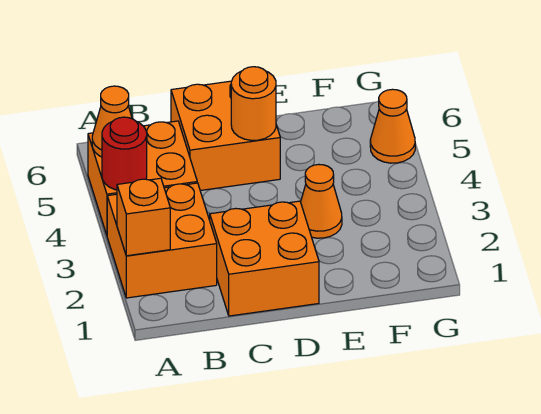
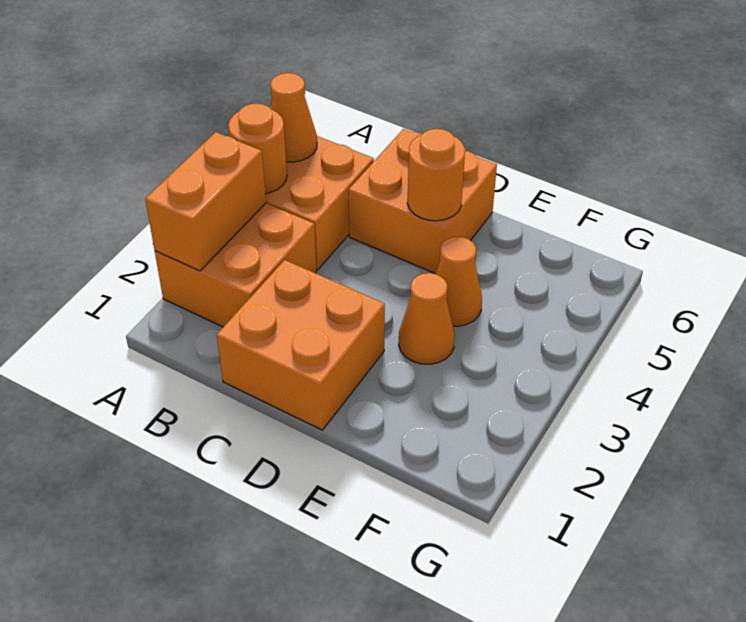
orange 1x1 brick [117,178,170,256] -> orange 1x2 brick [145,132,266,271]
red 1x1 round brick [102,117,147,190] -> orange 1x1 round brick [228,103,287,193]
orange 1x1 cone [370,89,415,163] -> orange 1x1 cone moved to [435,237,482,326]

